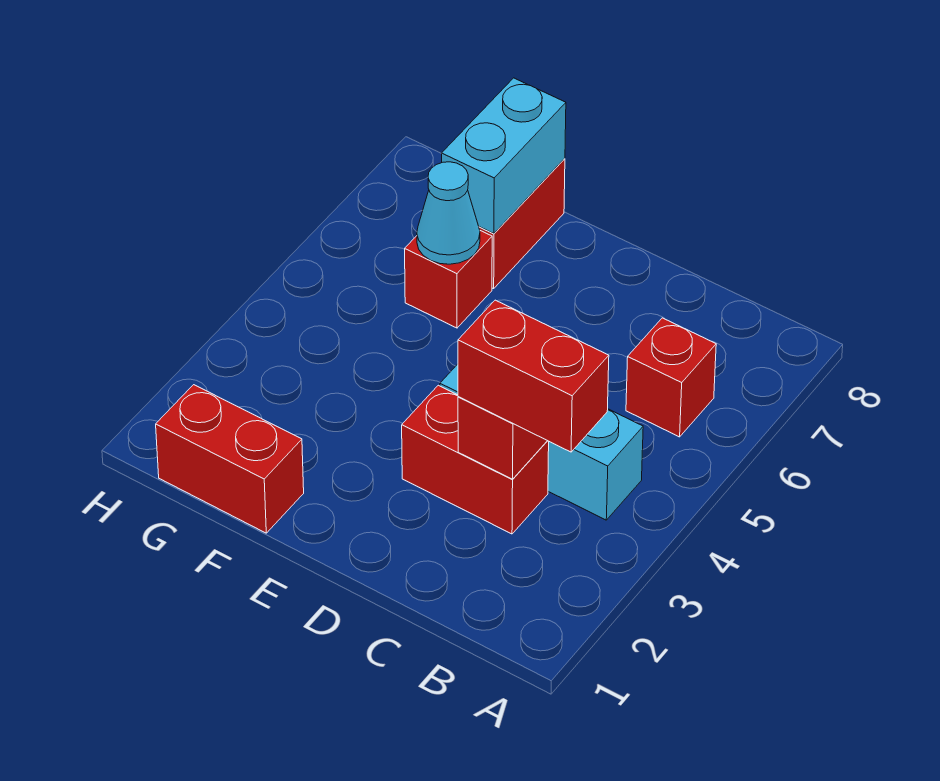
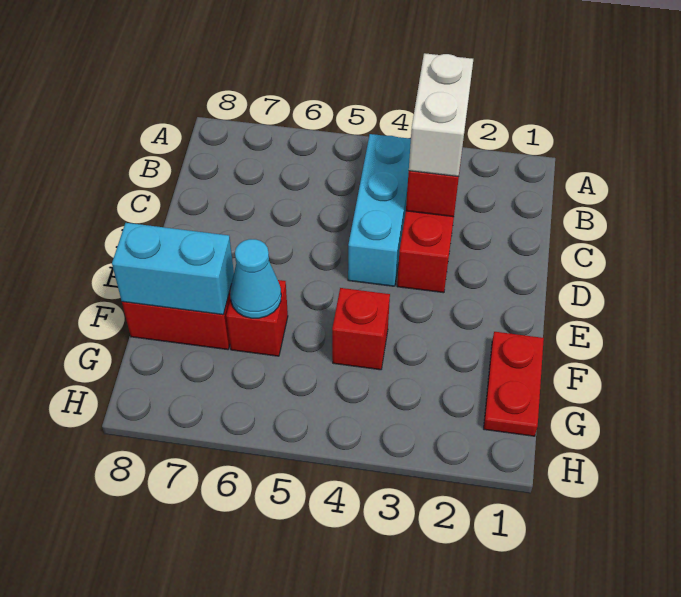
red 1x2 brick [458,300,609,452] -> white 1x2 brick [409,53,473,177]
red 1x1 brick [626,318,716,437] -> red 1x1 brick moved to [332,288,390,370]
red 1x2 brick [156,385,304,533] -> red 1x2 plate [484,332,544,436]

